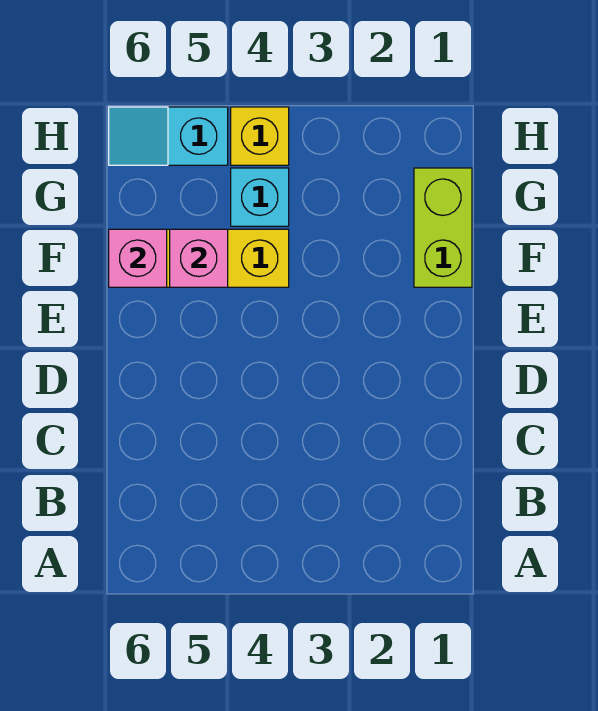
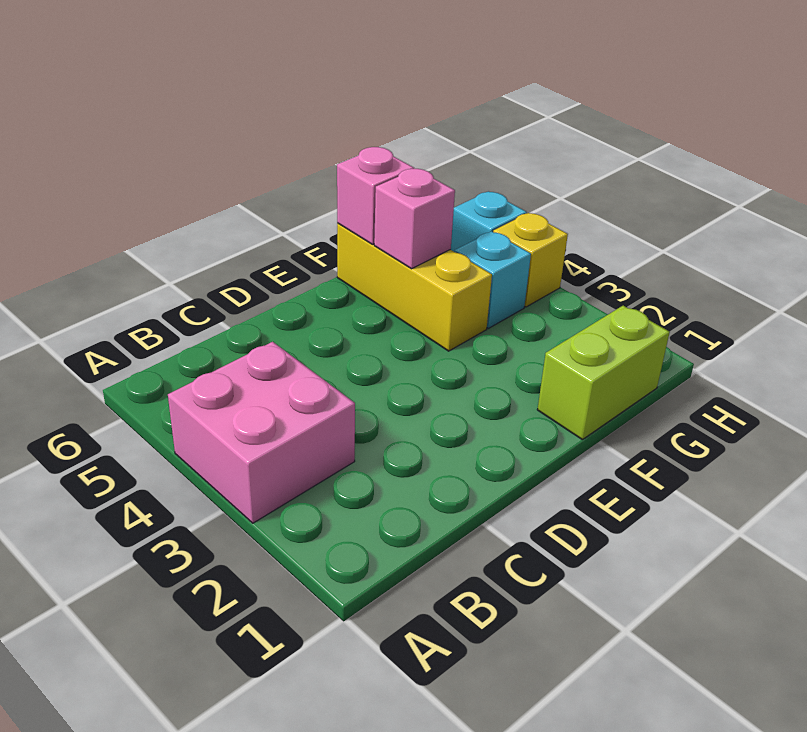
none -> pink 2x2 brick [168,342,355,523]

